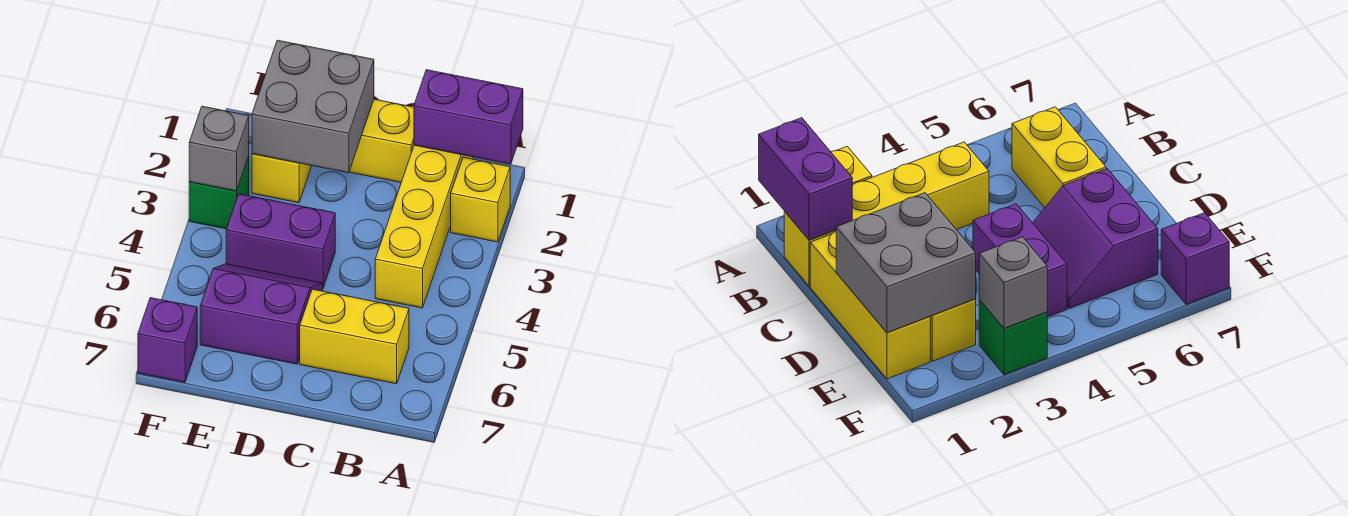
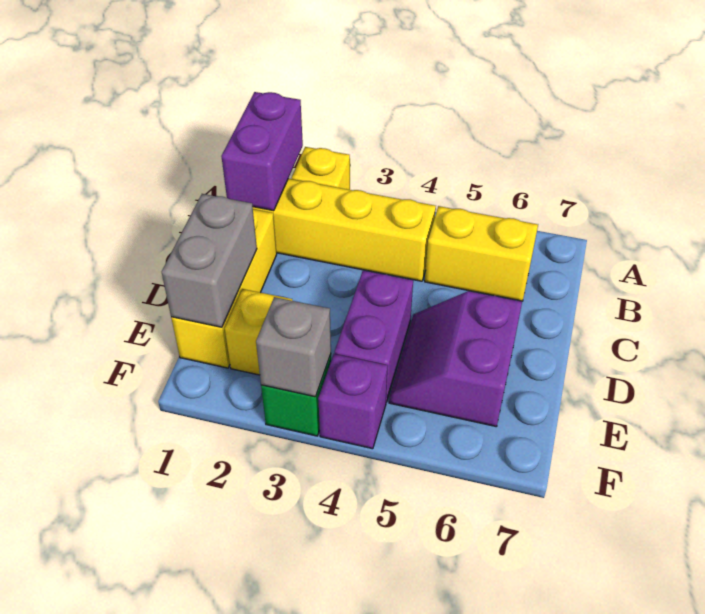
yellow 1x2 brick [300,289,409,384] -> yellow 1x2 brick turned to [425,206,538,301]
grey 2x2 brick [252,40,374,173] -> grey 1x2 brick [162,194,257,327]
purple 1x1 brick [138,298,197,382] -> purple 1x1 brick moved to [318,354,388,449]

